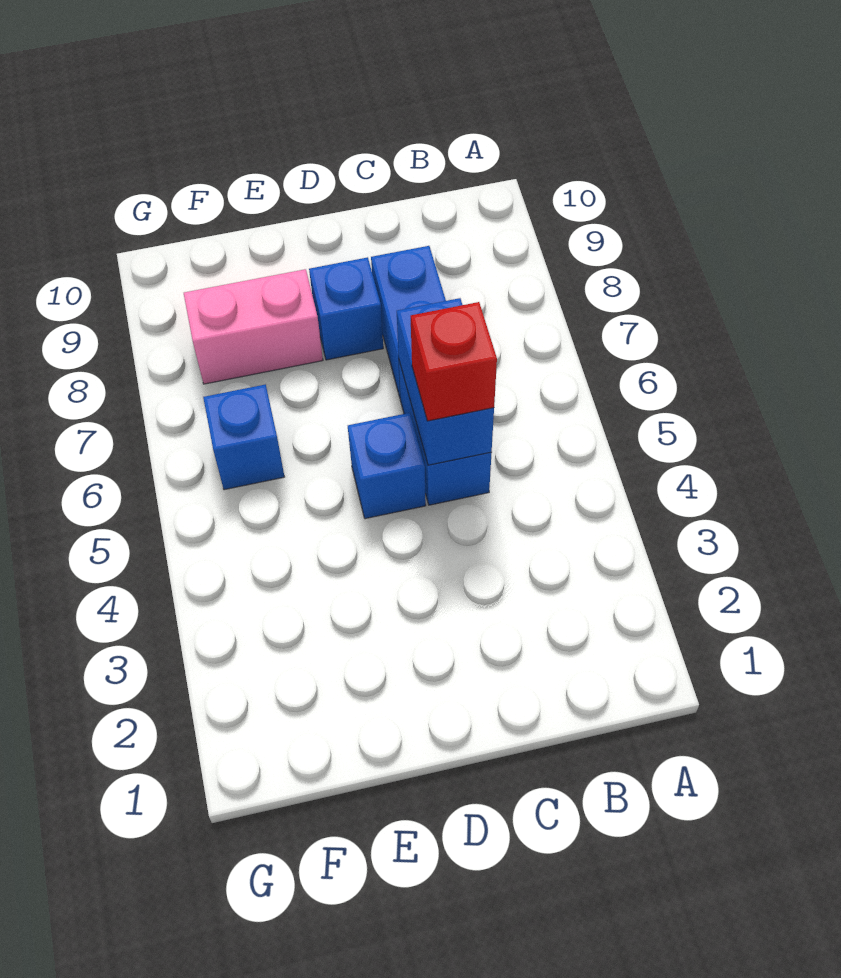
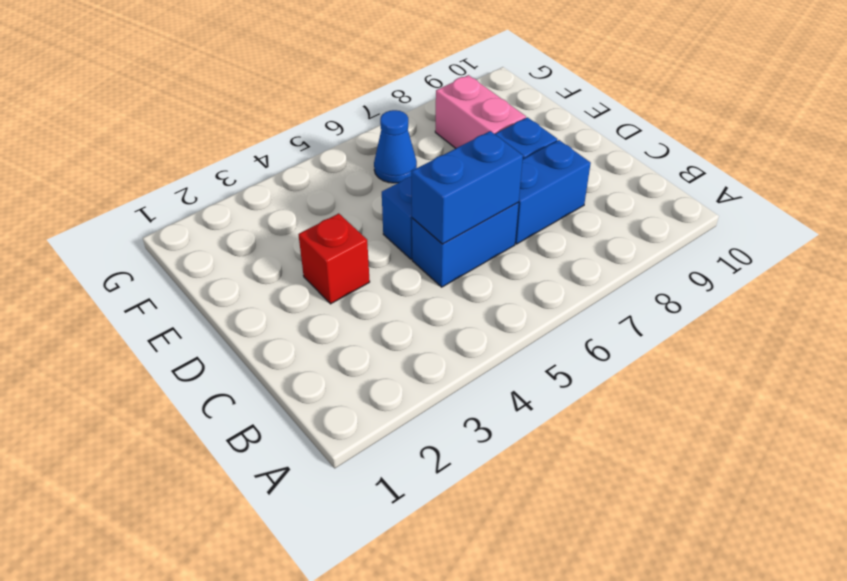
red 1x1 brick [411,302,497,421] -> red 1x1 brick moved to [298,213,370,304]
blue 1x1 brick [203,385,284,490] -> blue 1x1 cone [374,110,417,183]

